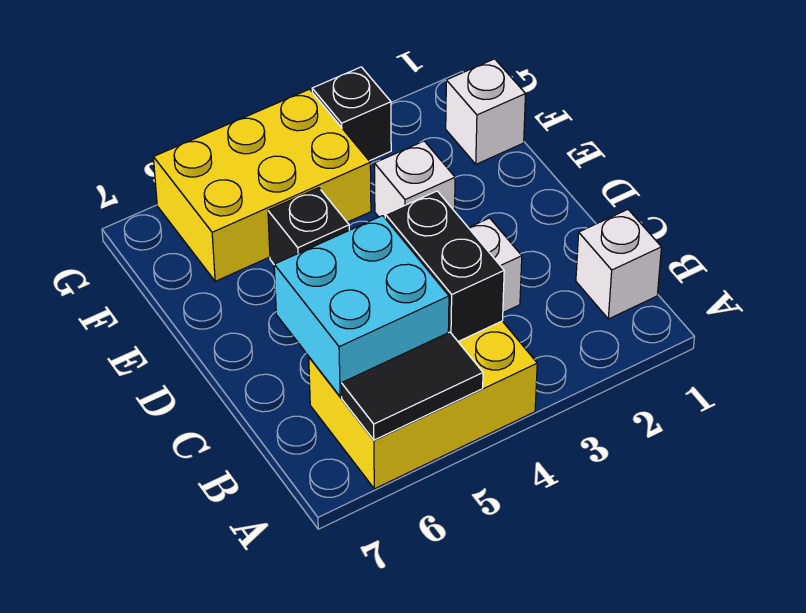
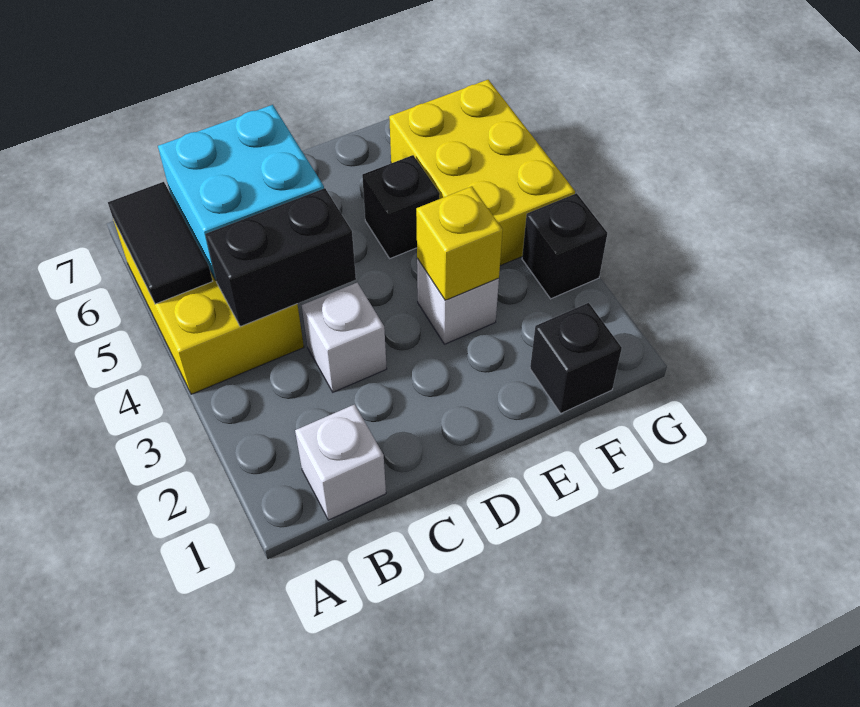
none -> yellow 1x1 brick [416,186,503,300]
white 1x1 brick [446,59,526,164] -> black 1x1 brick [530,303,622,413]

